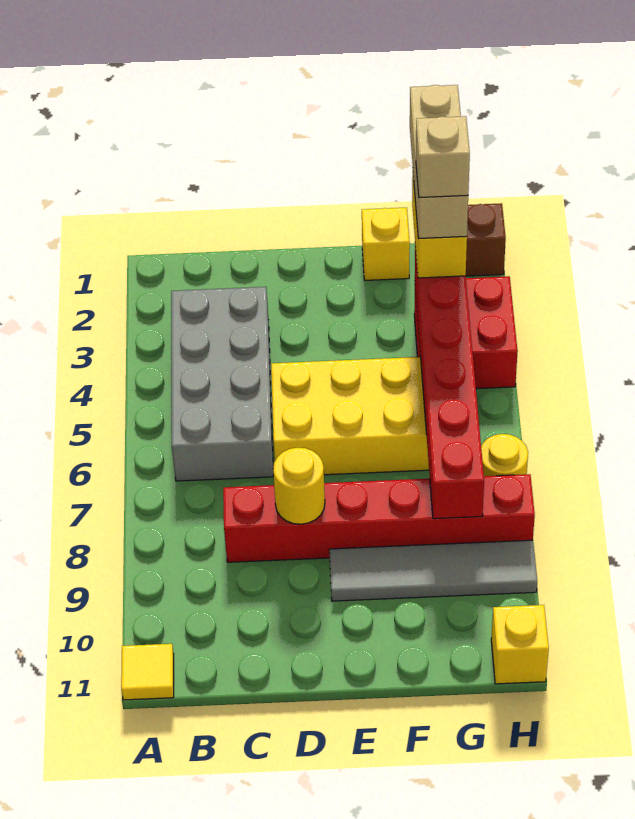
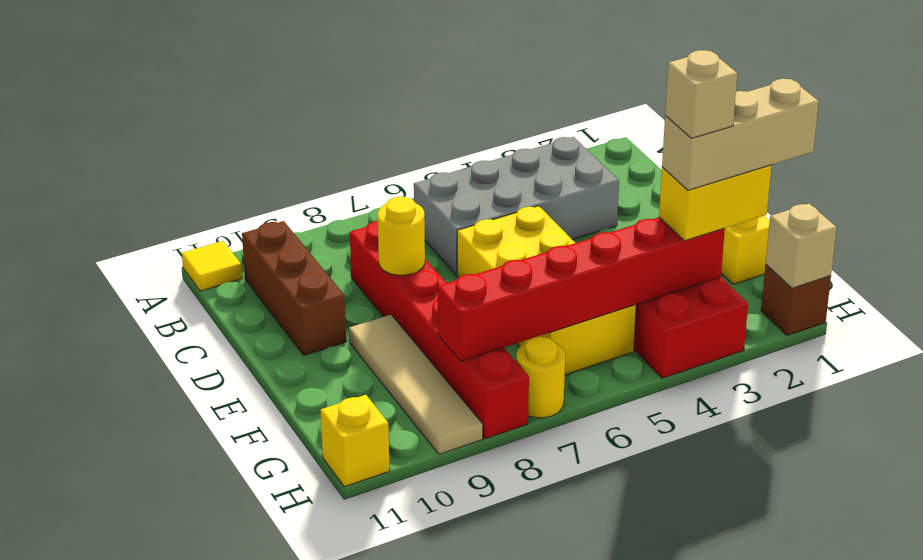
none -> brown 1x3 brick [242,221,346,355]
grey 1x4 tile [329,540,537,601] -> tan 1x4 tile [349,315,483,454]
none -> tan 1x1 brick [766,204,837,288]

